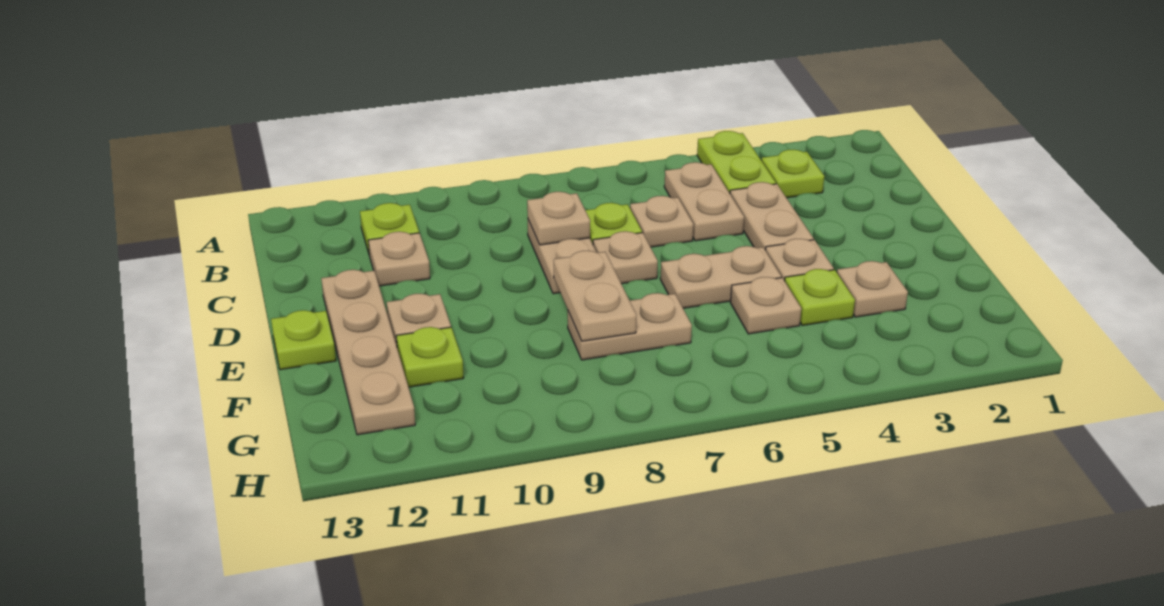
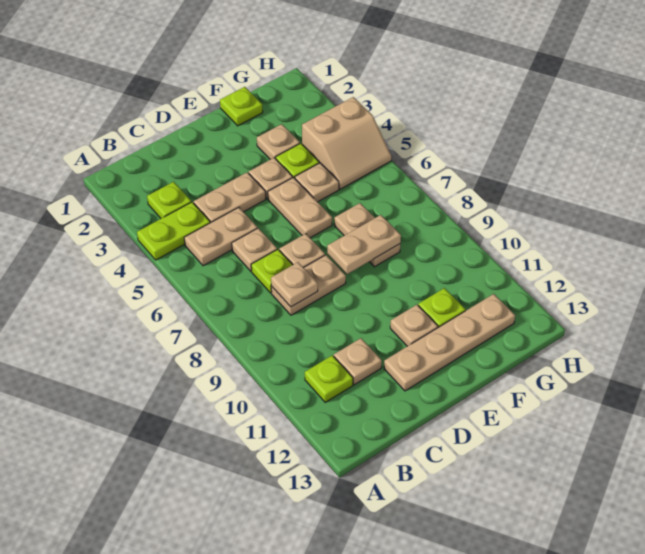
lime 1x1 plate [271,310,336,370] -> lime 1x1 plate moved to [220,87,263,126]
none -> tan 2x2 slope [302,97,391,189]

